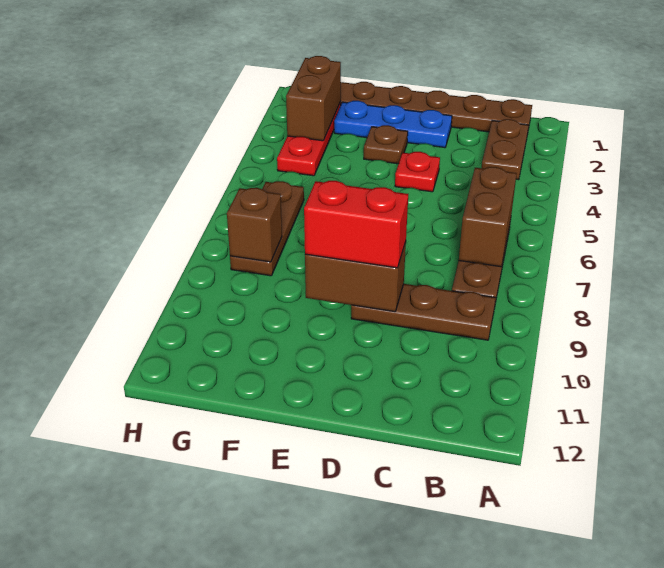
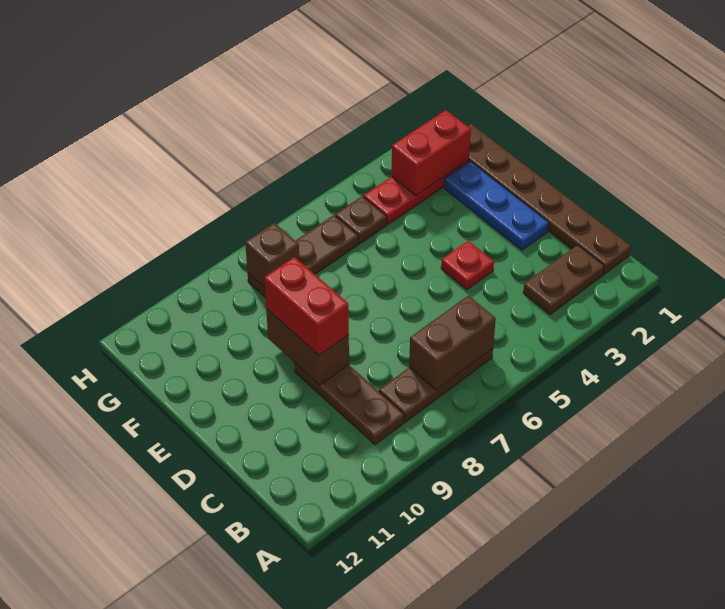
brown 1x1 plate [364,125,408,164] -> brown 1x1 plate moved to [335,196,387,244]
brown 1x2 brick [286,56,341,141] -> red 1x2 brick [392,110,471,196]

